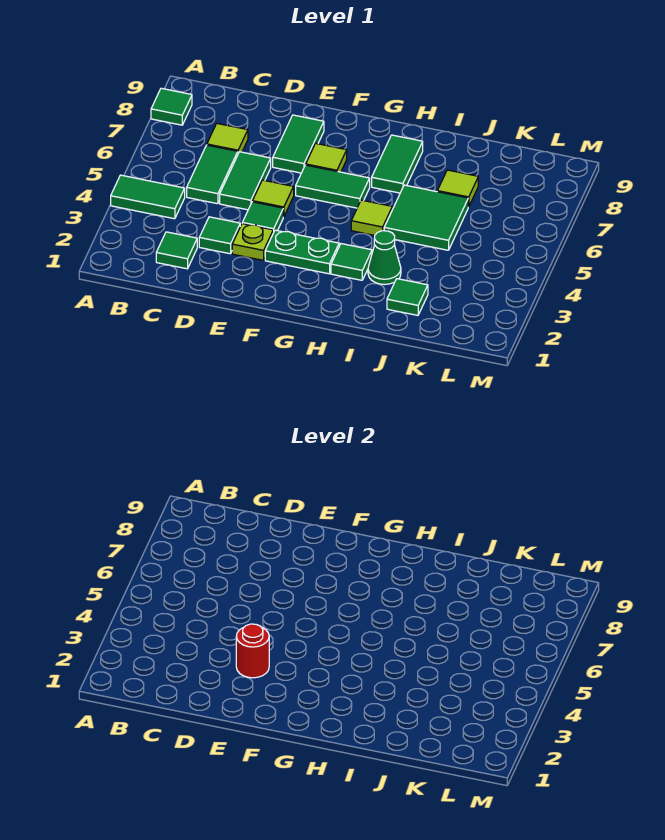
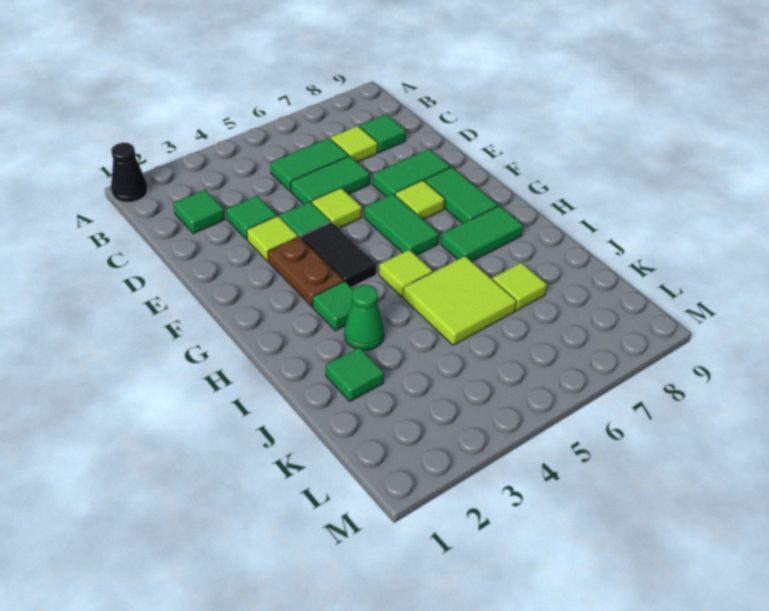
none -> black 1x1 cone [111,143,148,203]
green 1x2 tile [111,175,185,219] -> green 1x2 tile moved to [424,167,498,223]
green 1x1 tile [151,88,192,125] -> green 1x1 tile moved to [359,114,406,153]
lime 1x1 plate [232,224,273,260] -> lime 1x1 tile [247,216,298,261]
red 1x1 round brick [236,624,269,678] -> none
green 1x2 plate [265,230,339,274] -> brown 1x2 plate [268,237,344,307]
none -> black 1x2 tile [301,222,376,287]
green 2x2 tile [384,185,468,250] -> lime 2x2 tile [403,256,516,345]

